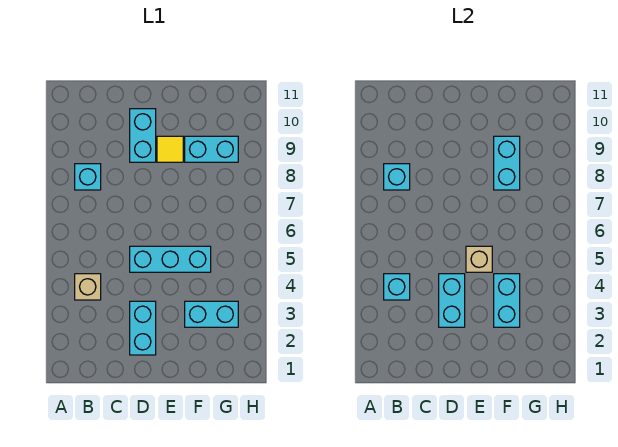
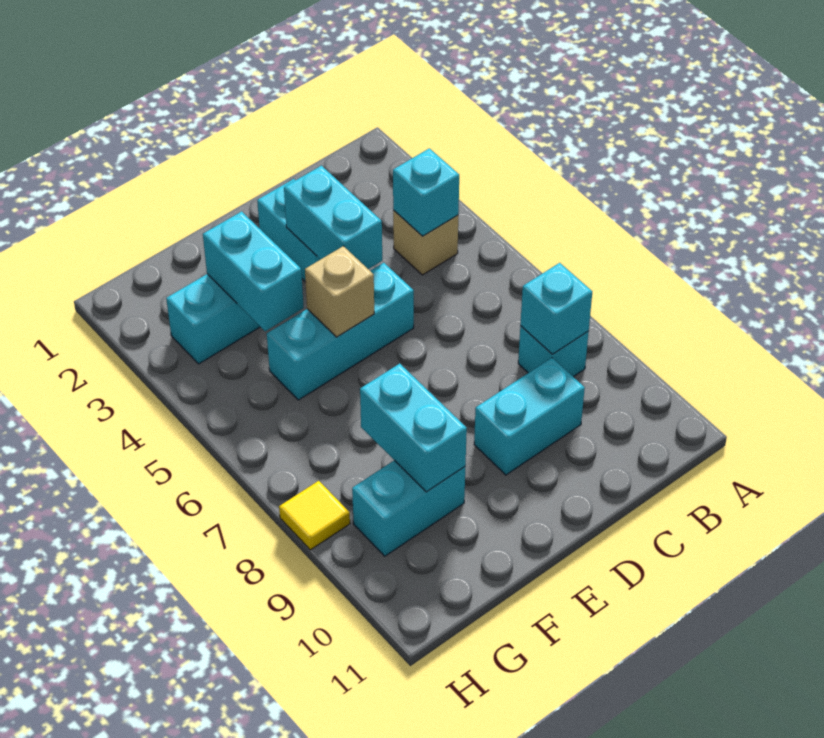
cyan 1x2 brick [130,109,156,162] -> cyan 1x2 brick turned to [474,358,585,475]
yellow 1x1 tile [157,136,183,162] -> yellow 1x1 tile moved to [279,481,350,550]

